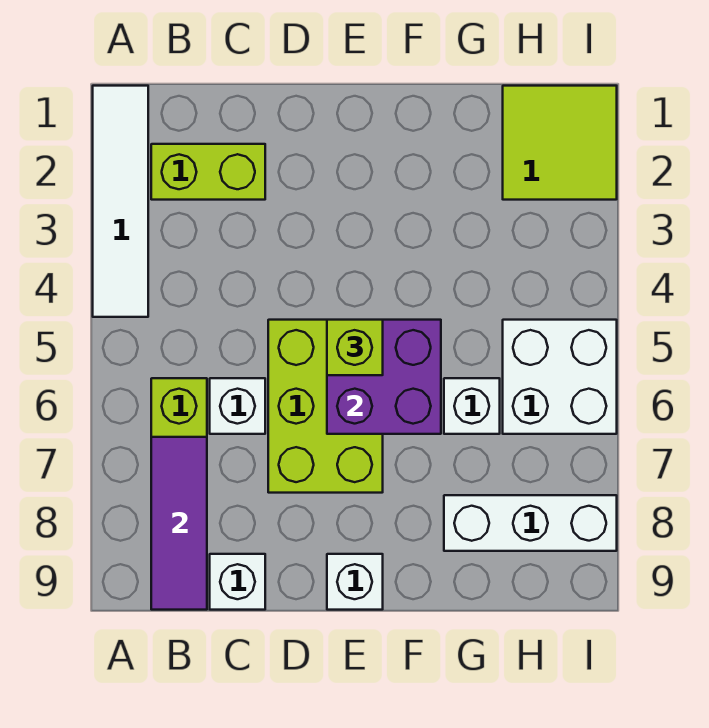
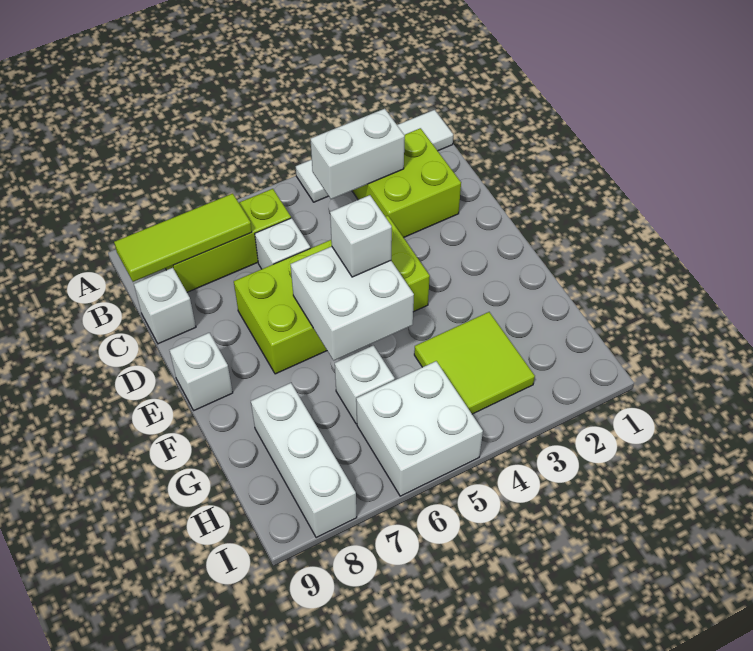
lime 1x2 brick [151,144,265,200] -> lime 2x2 brick [352,128,461,238]
none -> white 1x2 brick [311,109,405,199]
purple 1x3 tile [151,437,207,610] -> lime 1x3 tile [114,194,252,282]
lime 2x3 brick [268,320,383,493] -> lime 2x4 brick [234,216,430,374]
purple 2x2 brick [327,320,441,434] -> white 2x2 brick [291,246,414,360]
lime 1x1 brick [327,320,383,375] -> white 1x1 brick [330,195,392,277]
lime 2x2 tile [503,86,617,200] -> lime 2x2 tile moved to [414,312,535,414]

